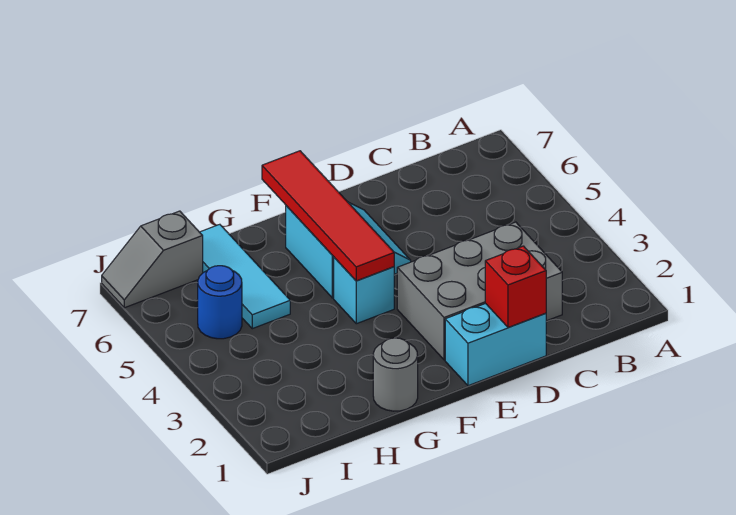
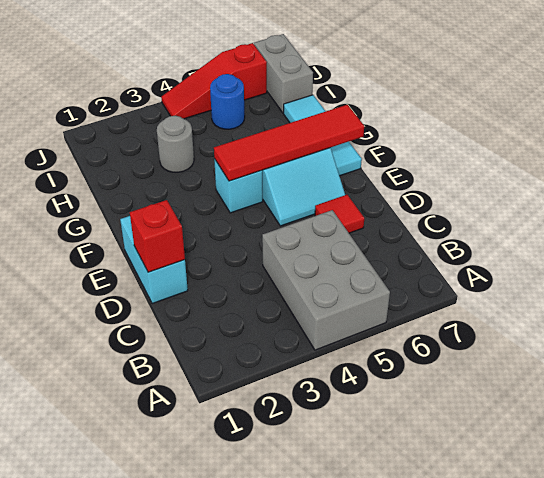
grey 2x3 brick [397,222,562,360] -> grey 2x3 brick moved to [262,210,390,350]
none -> red 1x1 tile [315,195,364,233]
grey 1x1 round brick [373,338,418,411] -> grey 1x1 round brick moved to [157,116,194,172]
cyan 1x3 tile [200,224,290,329] -> cyan 1x3 tile turned to [284,95,362,176]
grey 1x2 slope [102,211,203,308] -> grey 1x2 brick [254,34,313,113]
none -> red 1x3 slope [161,43,267,119]

